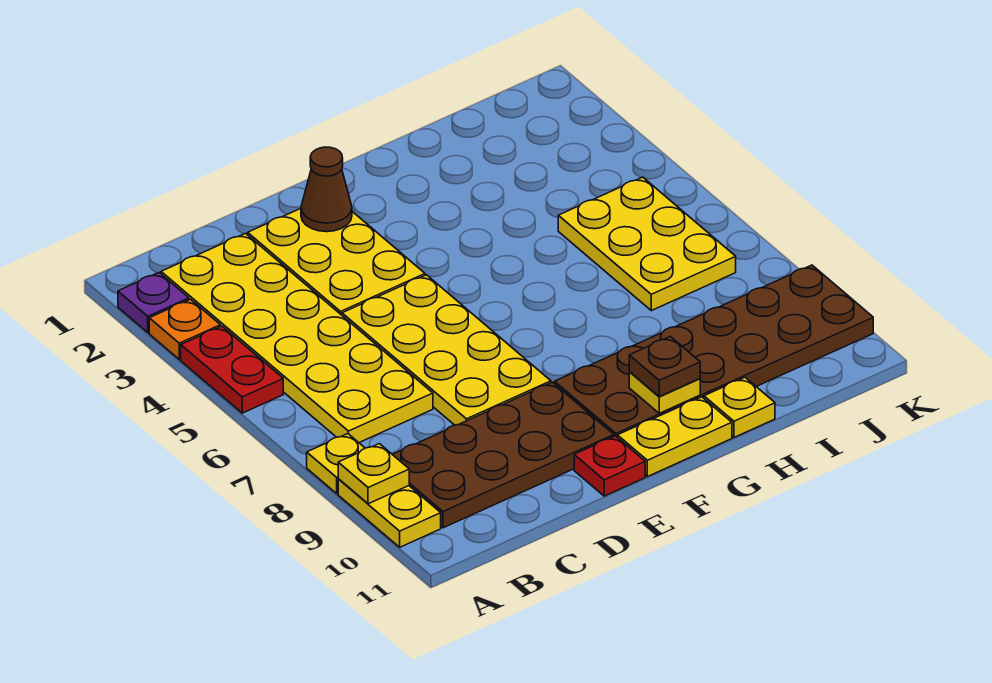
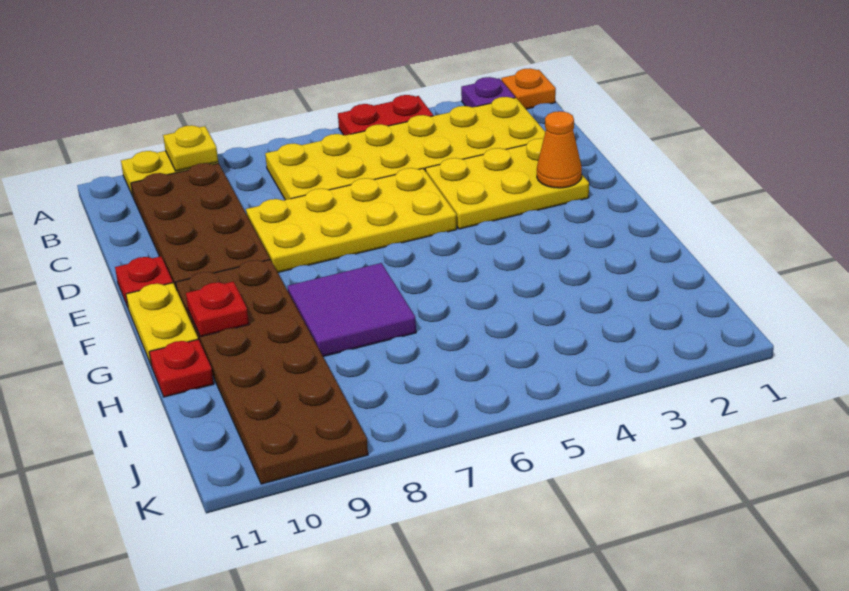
orange 1x1 plate [149,299,220,359] -> orange 1x1 plate moved to [501,68,556,109]
yellow 1x1 plate [307,434,365,493] -> none
brown 1x1 cone [301,147,352,232] -> orange 1x1 cone [537,111,582,188]
none -> purple 2x2 tile [288,263,416,357]
yellow 1x1 plate [629,372,700,413] -> red 1x1 plate [186,282,249,337]
brown 1x1 plate [629,336,700,397] -> none
yellow 1x1 plate [704,378,775,437] -> red 1x1 plate [149,339,214,397]
yellow 2x3 plate [558,177,736,311] -> none

